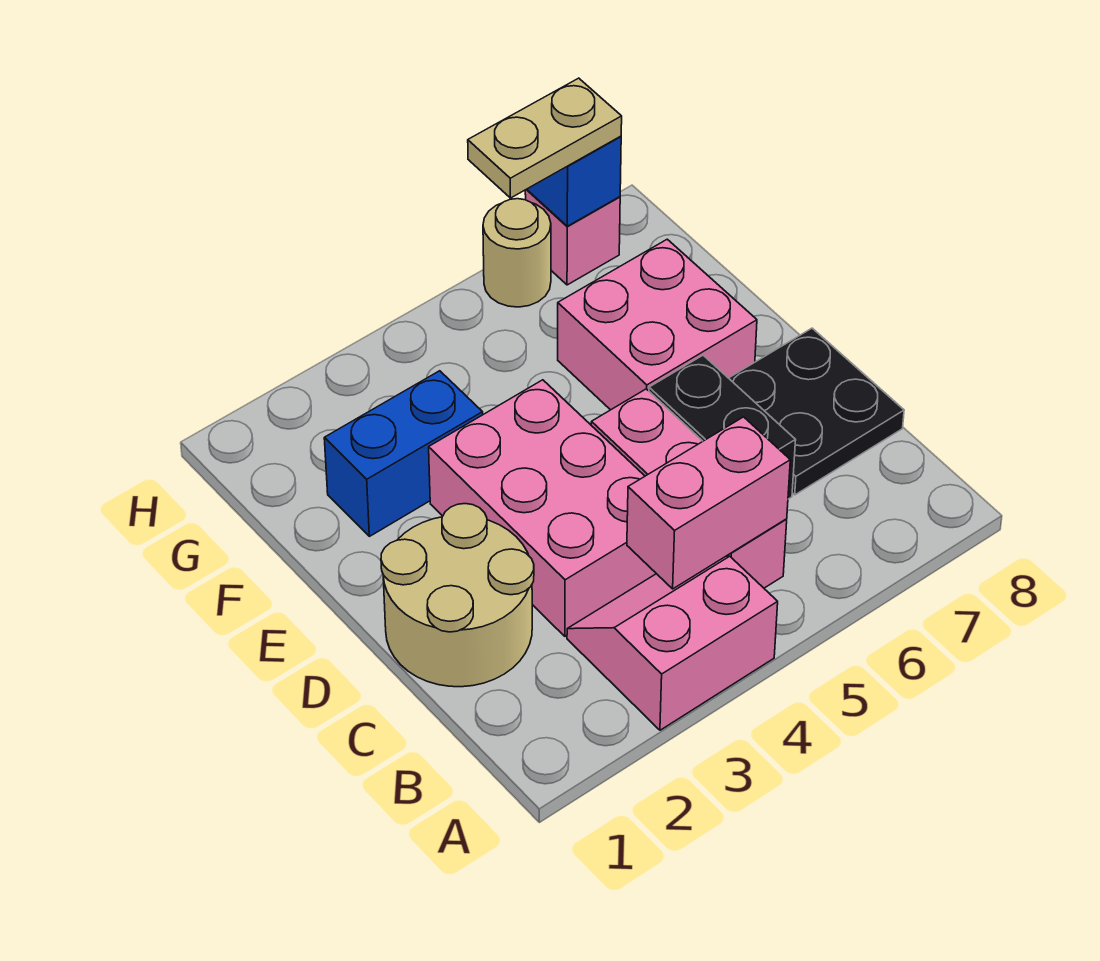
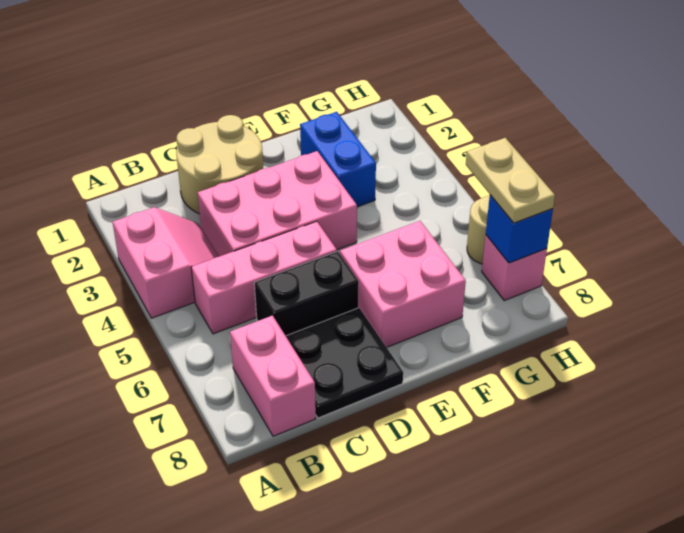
pink 1x2 brick [627,417,790,589] -> pink 1x2 brick moved to [230,316,316,436]

